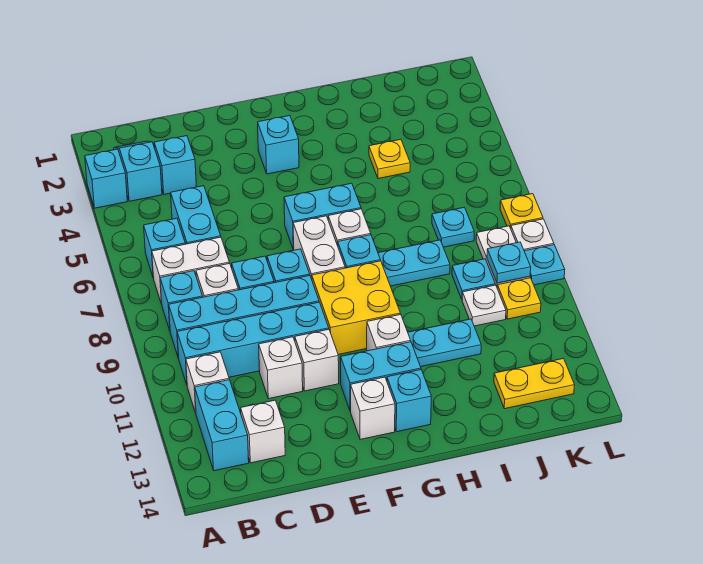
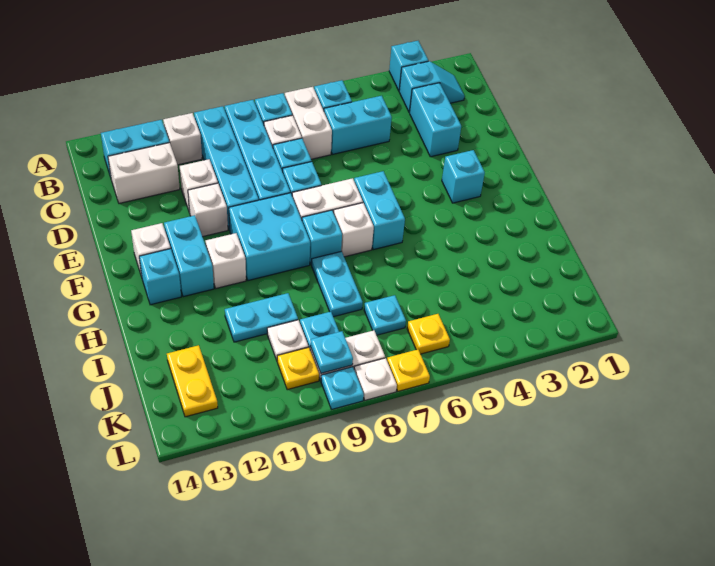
cyan 1x1 brick [154,136,196,194] -> cyan 1x2 brick [410,83,461,157]
white 1x1 brick [241,400,285,463] -> white 1x2 brick [108,143,180,203]
yellow 2x2 brick [312,261,400,355] -> cyan 2x2 brick [229,193,310,281]
cyan 1x2 plate [408,319,481,367] -> cyan 1x2 plate turned to [225,293,298,342]
yellow 1x1 plate [369,139,410,179] -> yellow 1x1 plate moved to [407,314,450,354]

